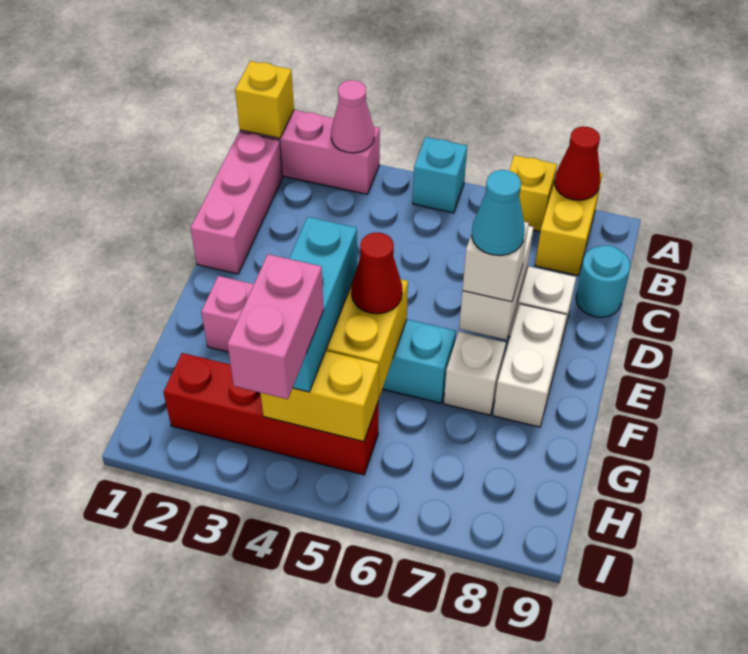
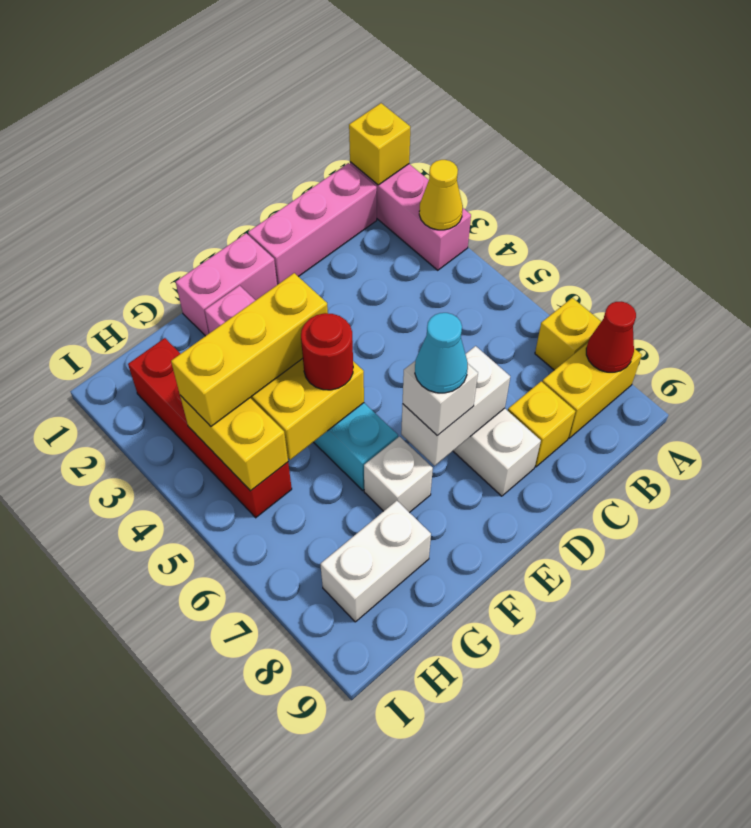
pink 1x1 cone [331,80,374,153] -> yellow 1x1 cone [419,160,463,230]
cyan 1x1 brick [413,137,467,213] -> none
none -> yellow 1x1 brick [508,382,575,467]
cyan 1x1 round brick [576,245,630,317] -> none
white 1x2 brick [493,304,567,427] -> white 1x2 brick moved to [320,501,431,622]
cyan 1x3 brick [289,217,357,392] -> yellow 1x3 brick [171,273,328,426]
red 1x1 cone [351,233,402,314] -> red 1x1 round brick [301,313,353,390]
pink 1x2 brick [227,254,324,399] -> pink 1x2 brick moved to [176,233,277,336]

